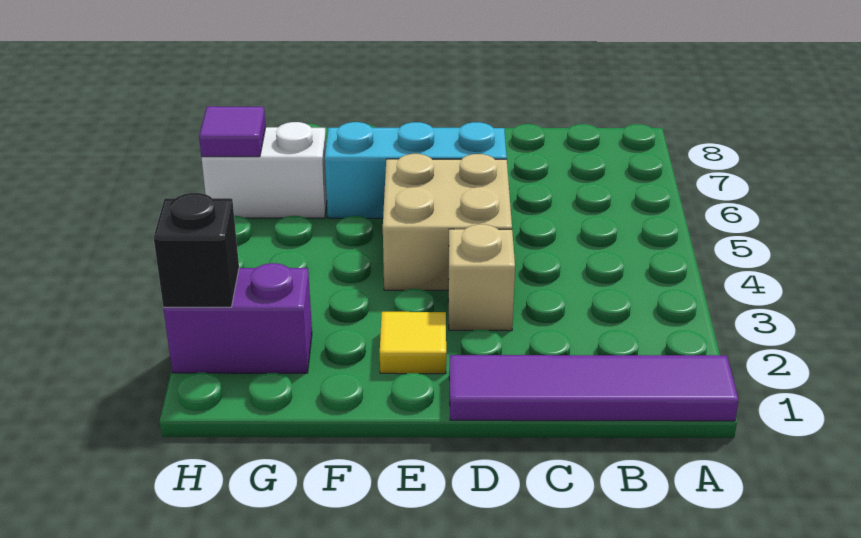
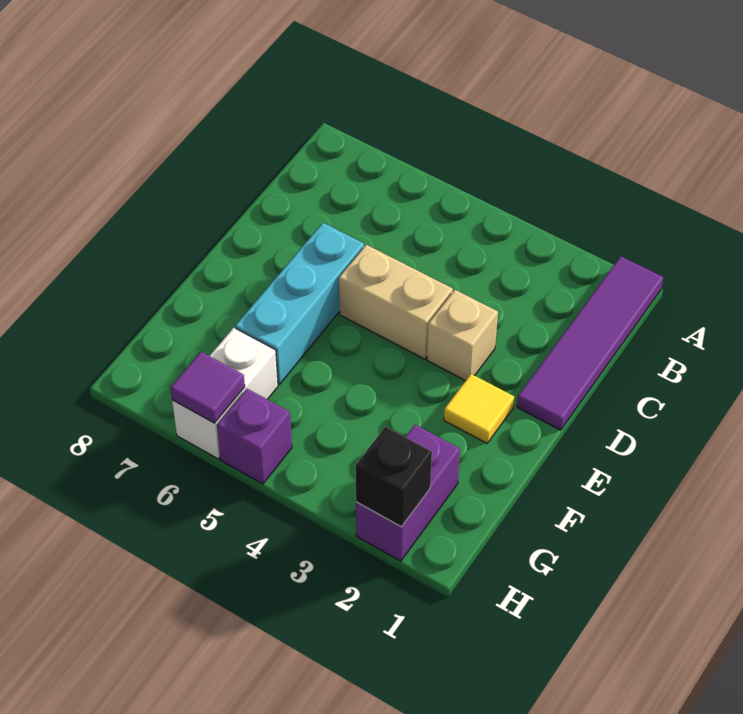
tan 2x2 brick [383,154,512,290] -> tan 1x2 brick [339,245,453,359]
none -> purple 1x1 brick [217,389,292,484]

